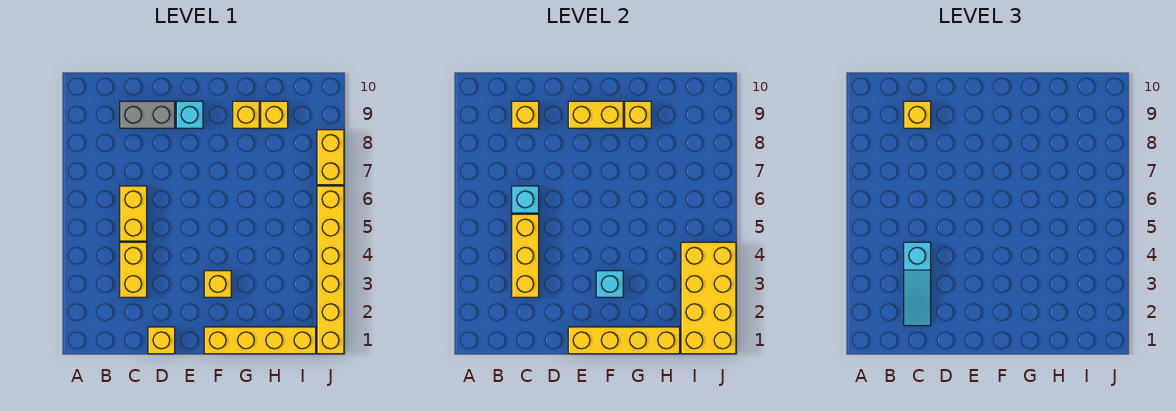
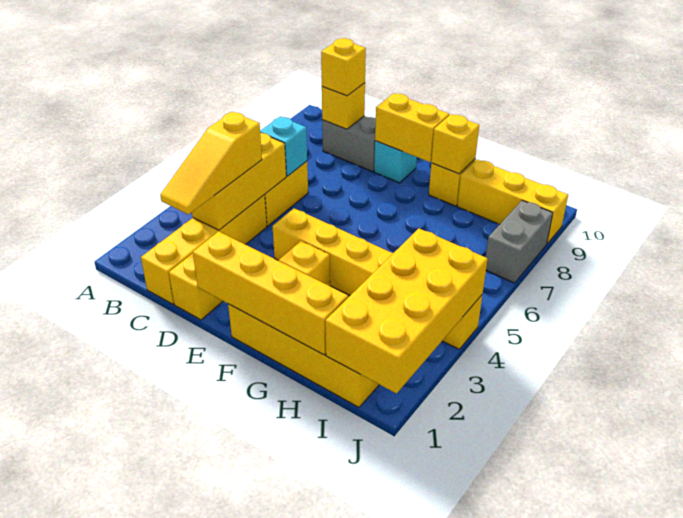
cyan 1x3 slope [904,242,931,326] -> yellow 1x3 slope [160,112,262,214]
yellow 1x2 brick [120,242,147,297] -> yellow 1x4 brick [141,195,267,304]
cyan 1x1 brick [596,271,623,297] -> none
yellow 1x1 brick [261,101,288,128] -> yellow 1x3 brick [457,160,568,244]
yellow 1x6 brick [317,186,344,354] -> yellow 1x6 brick turned to [273,208,482,349]
yellow 1x2 brick [317,130,344,185] -> grey 1x2 brick [486,200,553,283]

